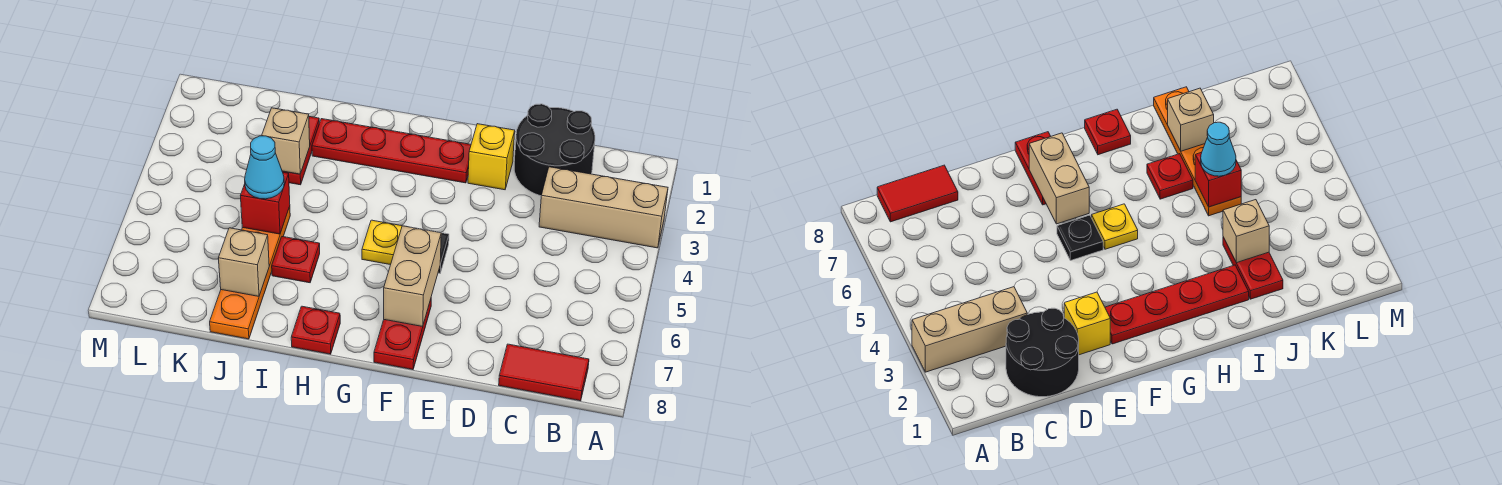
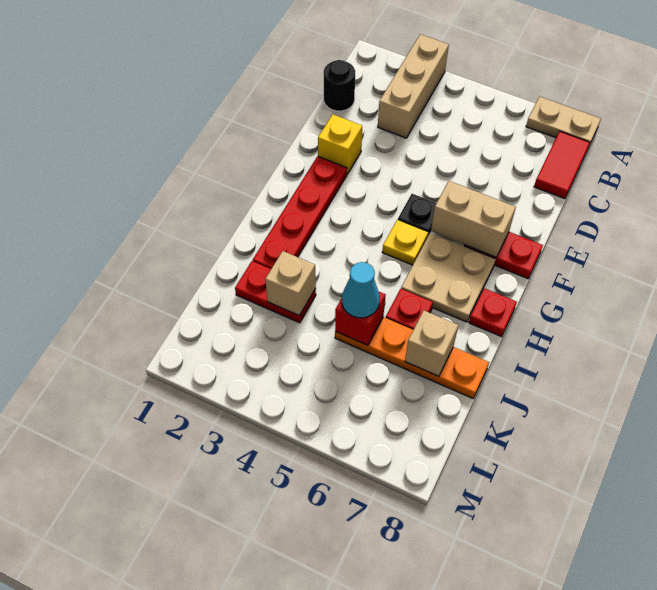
none -> tan 1x2 plate [526,97,601,145]
black 2x2 round brick [514,104,595,196] -> black 1x1 round brick [324,60,355,111]
none -> tan 2x2 plate [401,233,496,322]

